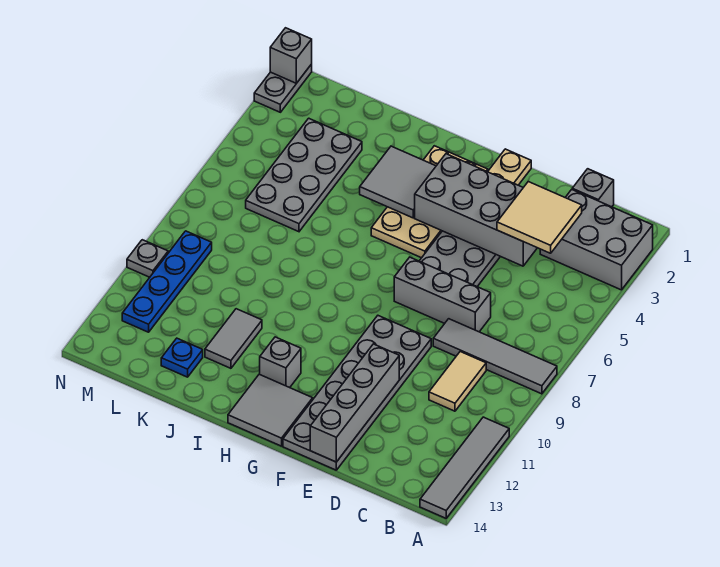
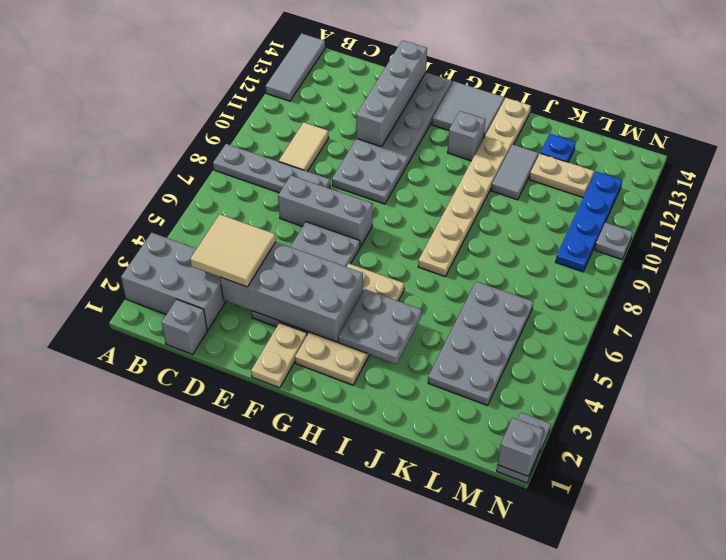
grey 1x4 tile [433,319,557,394] -> grey 1x4 plate [213,144,330,193]
grey 1x4 tile [420,417,509,518] -> grey 1x3 tile [266,33,325,101]
grey 2x2 tile [360,146,436,218] -> grey 2x2 plate [338,289,422,364]
none -> tan 1x8 plate [418,98,531,276]
none -> tan 1x2 plate [529,153,594,197]

